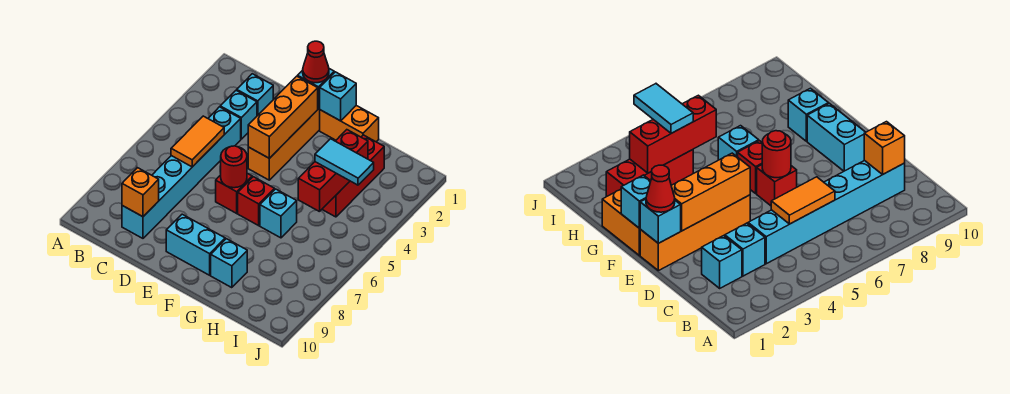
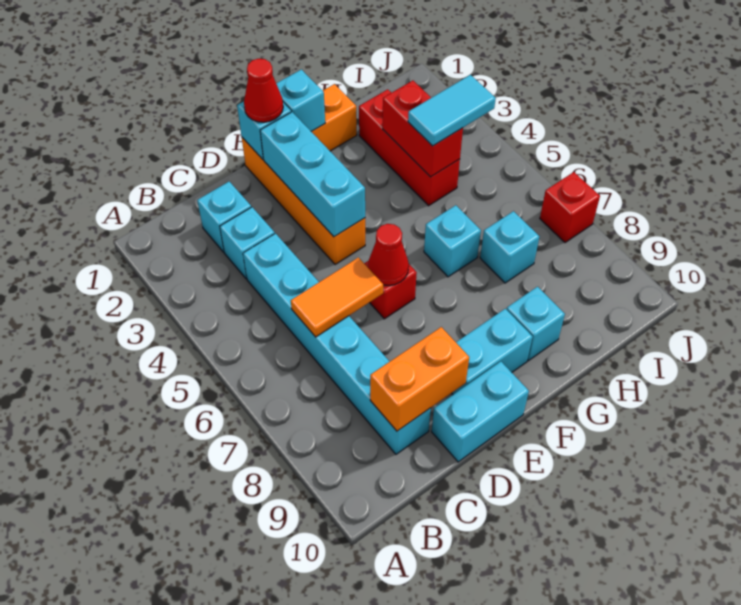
orange 1x2 tile [171,116,224,167] -> orange 1x2 tile turned to [291,258,383,337]
orange 1x1 brick [122,168,159,217] -> orange 1x2 brick [370,327,469,431]
none -> cyan 1x2 brick [432,362,529,462]
orange 1x3 brick [248,76,318,158] -> cyan 1x3 brick [260,112,365,237]
red 1x1 round brick [221,146,247,188] -> red 1x1 cone [368,224,409,285]
red 1x1 brick [238,177,274,226] -> red 1x1 brick moved to [540,172,600,243]
red 1x3 brick [298,130,368,212] -> red 1x2 brick [383,81,463,177]
none -> cyan 1x1 brick [480,211,539,283]

